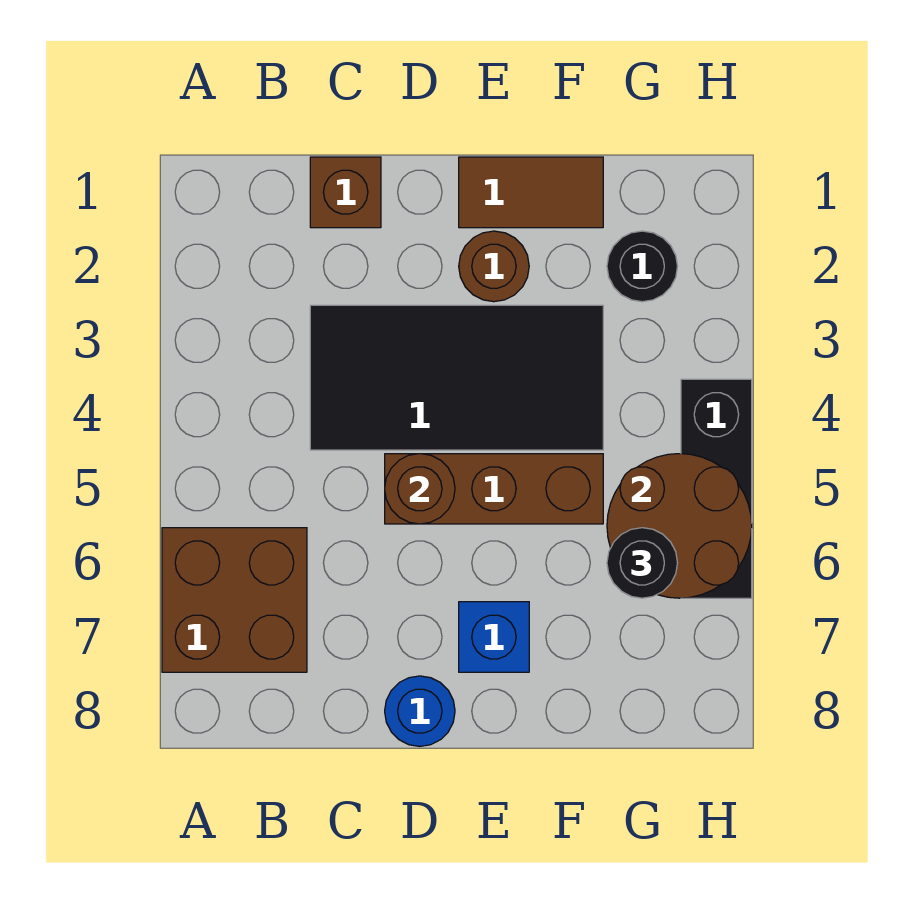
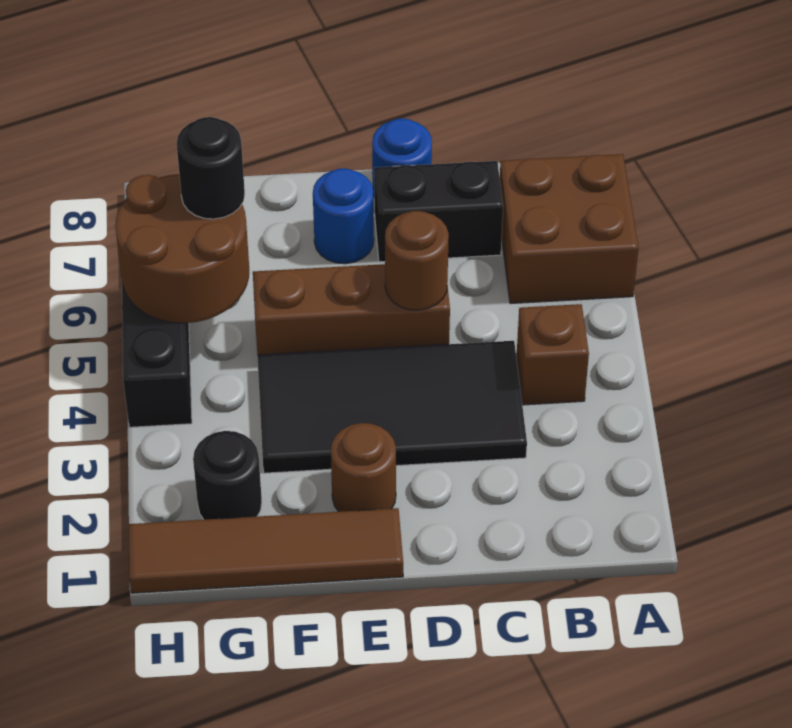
brown 1x1 brick [310,157,381,228] -> brown 1x1 brick moved to [517,304,589,405]
none -> black 1x2 brick [374,161,503,262]
brown 1x2 tile [459,157,603,228] -> brown 1x4 tile [129,508,403,593]
blue 1x1 brick [459,602,529,672] -> blue 1x1 round brick [313,168,374,264]

